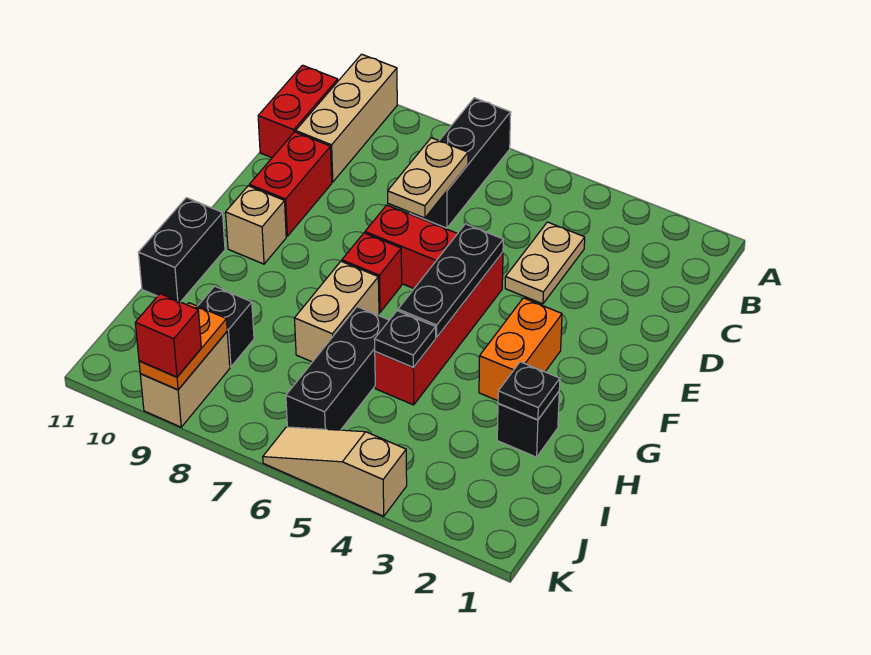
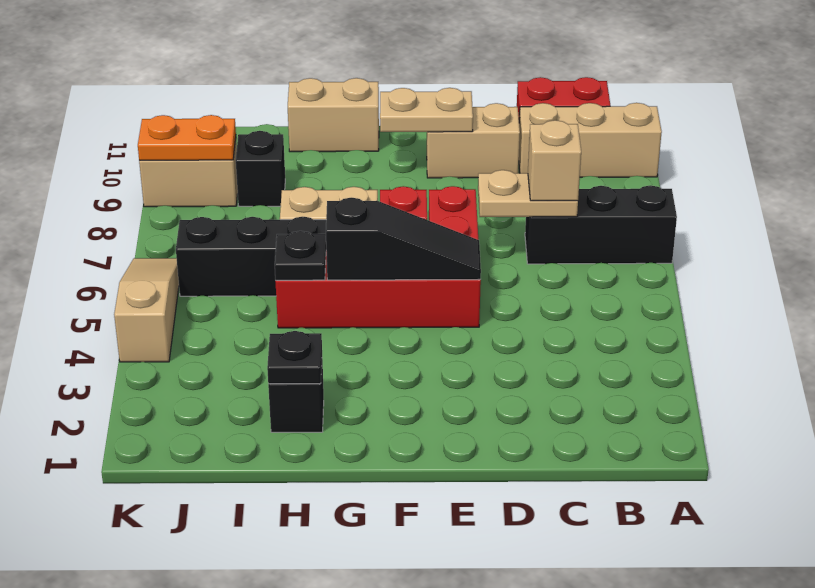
tan 1x2 plate [505,222,585,304] -> tan 1x2 plate moved to [380,88,473,132]
red 1x2 brick [249,132,332,236] -> tan 1x2 brick [427,103,520,178]
black 1x3 plate [398,224,503,337] -> black 1x3 slope [326,198,481,280]
orange 1x2 brick [479,298,562,401] -> none
tan 1x1 brick [226,186,286,264] -> tan 1x1 brick moved to [528,120,581,201]
black 1x2 brick [138,198,225,302] -> tan 1x2 brick [288,78,379,152]
red 1x1 brick [135,294,201,377] -> none

